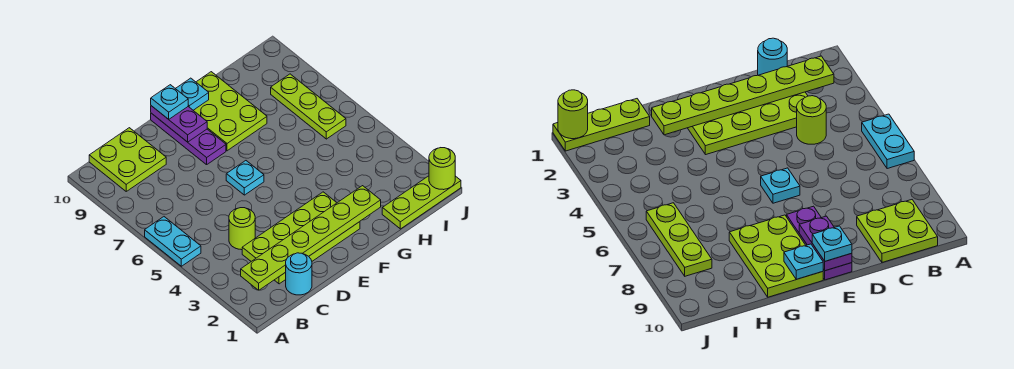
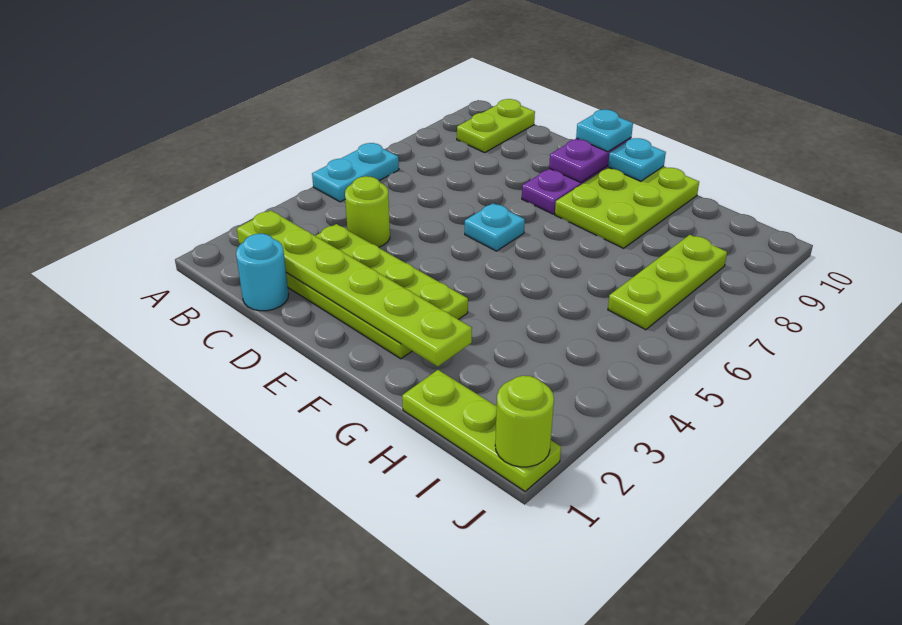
lime 2x2 plate [89,128,166,191] -> lime 1x2 plate [457,99,535,153]

